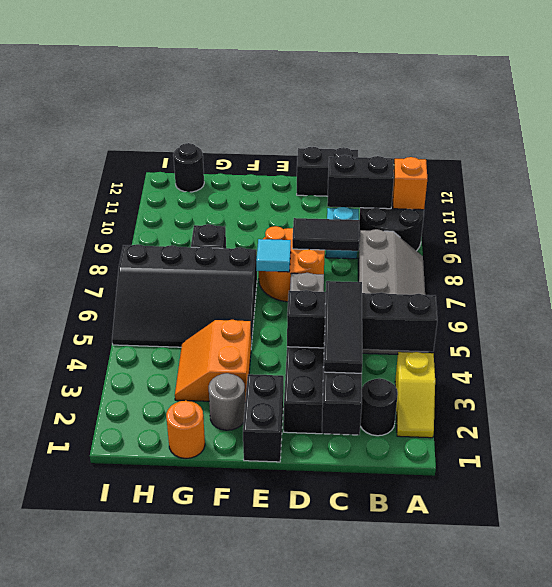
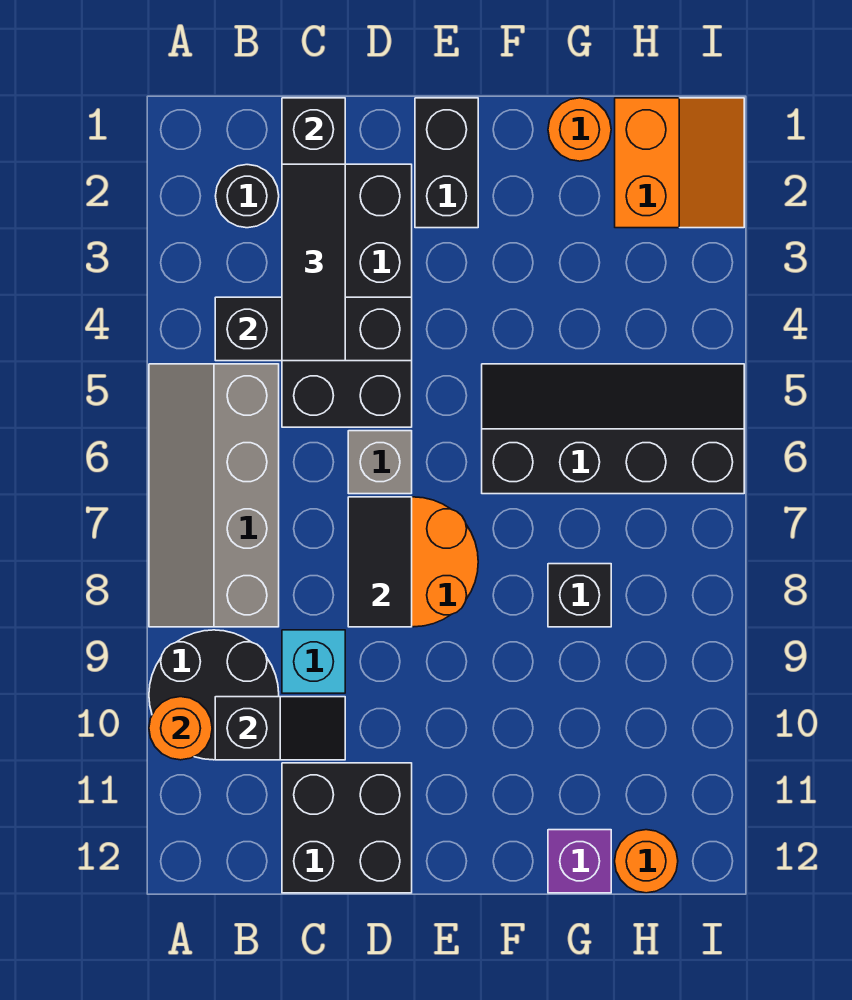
yellow 1x2 slope [395,352,435,438] -> none
black 1x4 brick [287,290,437,352] -> black 1x3 brick [215,297,412,361]
orange 1x1 brick [392,157,427,210] -> orange 1x1 round brick [149,697,212,760]
black 1x2 brick [327,155,394,209] -> black 1x2 slope [215,697,345,760]
black 1x2 tile [292,218,359,251] -> black 1x2 tile turned to [348,497,412,627]
black 1x2 brick [297,147,358,196] -> black 2x2 brick [282,763,412,893]
cyan 1x1 tile [256,239,291,272] -> none
grey 1x1 round brick [209,373,245,430] -> none
orange 2x2 slope [175,320,251,401] -> orange 2x2 slope moved to [615,98,744,228]
black 3x4 slope [112,244,257,347] -> black 2x4 slope [482,364,744,494]
none -> purple 1x1 brick [548,830,611,893]
black 1x1 round brick [173,143,204,192] -> orange 1x1 round brick [615,830,678,893]

